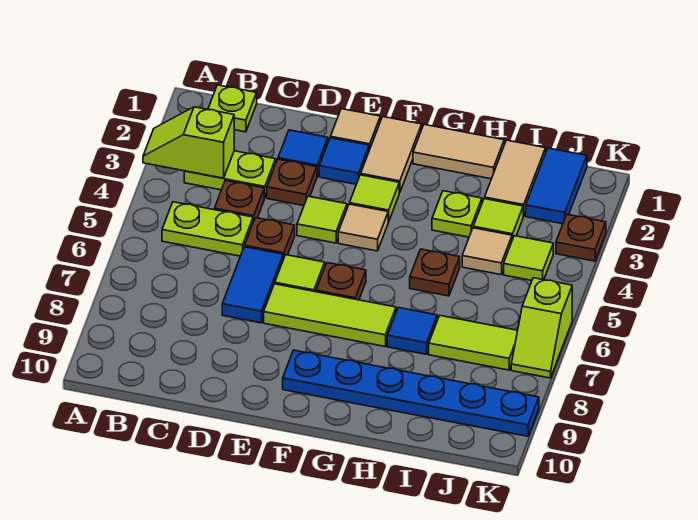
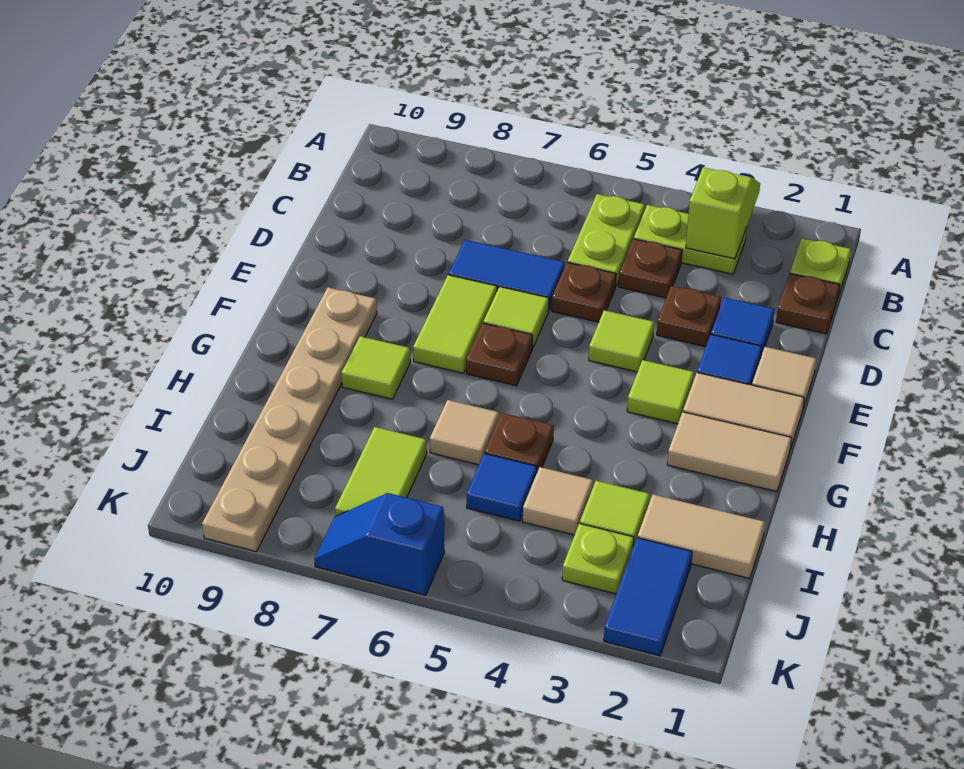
lime 1x2 plate [184,151,276,198] -> lime 1x2 plate turned to [634,205,747,274]
lime 1x3 tile [264,284,396,346] -> lime 1x2 tile [413,275,497,373]
tan 1x1 tile [338,204,388,251] -> tan 1x1 tile moved to [430,400,499,465]
blue 1x6 plate [283,350,539,436] -> tan 1x6 plate [202,288,377,552]
tan 1x2 tile [413,125,504,179] -> tan 1x2 tile turned to [667,412,792,492]
lime 1x1 plate [432,191,482,237] -> lime 1x1 plate moved to [562,524,634,594]
blue 1x1 tile [387,308,437,354] -> blue 1x1 tile moved to [467,453,537,521]
blue 1x2 tile [526,148,587,224] -> blue 1x2 tile turned to [604,538,692,656]
lime 1x1 tile [504,236,553,281] -> lime 1x1 tile moved to [342,336,410,399]
brown 1x1 plate [556,214,606,261] -> brown 1x1 plate moved to [776,273,840,334]
lime 1x2 slope [511,278,572,378] -> blue 1x2 slope [314,493,444,595]

